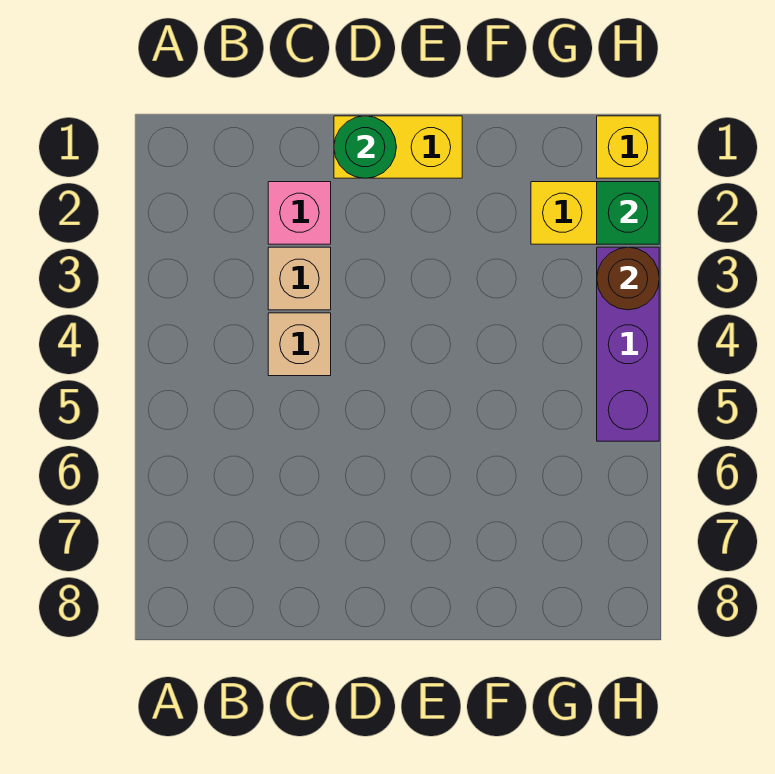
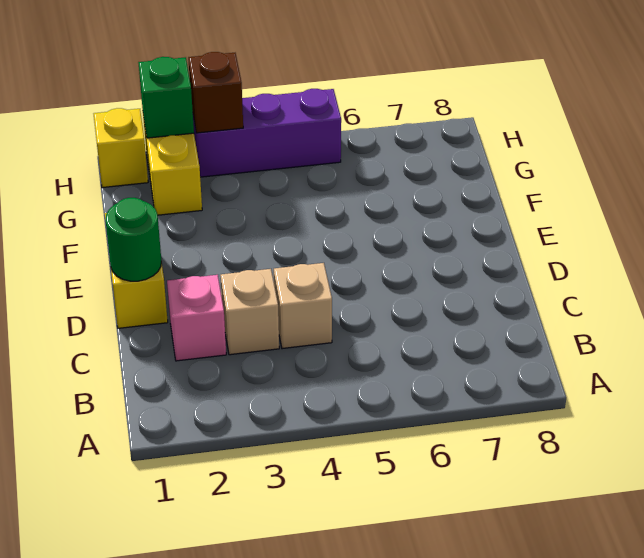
brown 1x1 round brick [597,247,659,310] -> brown 1x1 brick [188,52,243,133]

